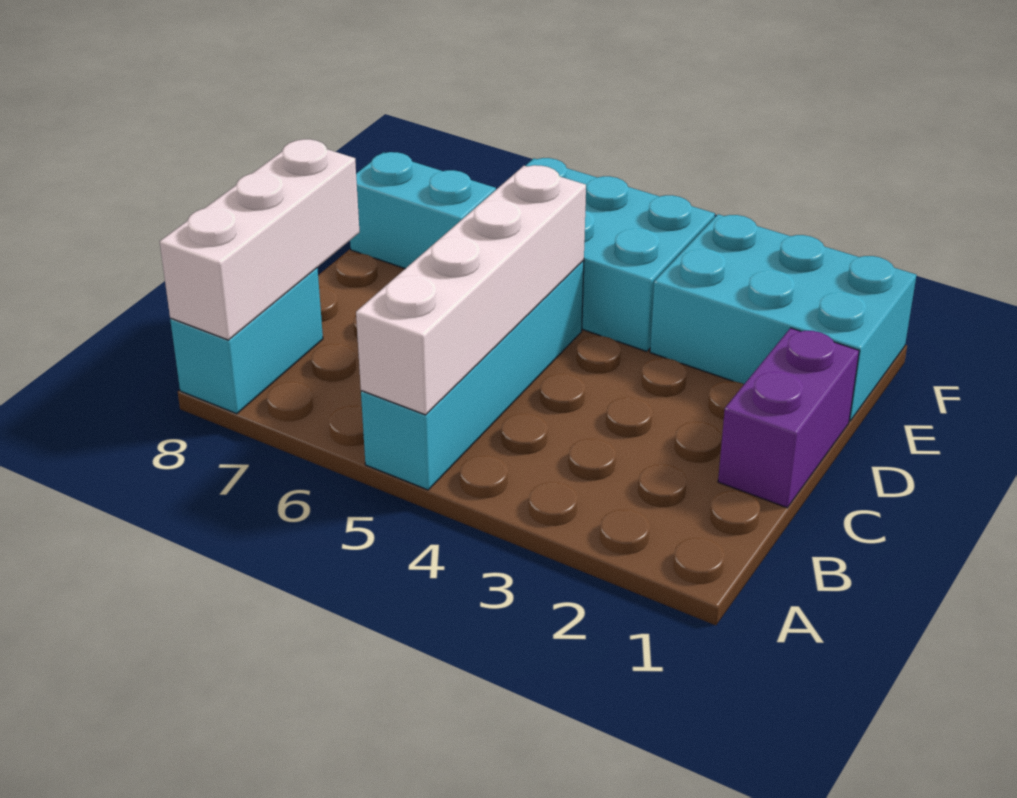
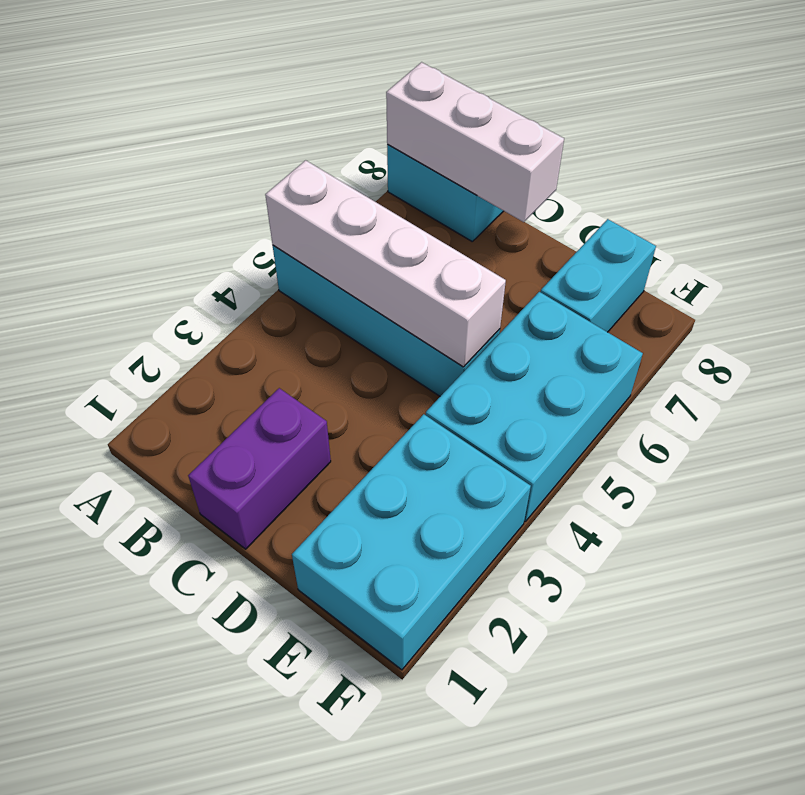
purple 1x2 brick [718,328,859,508] -> purple 1x2 brick turned to [188,388,331,549]

